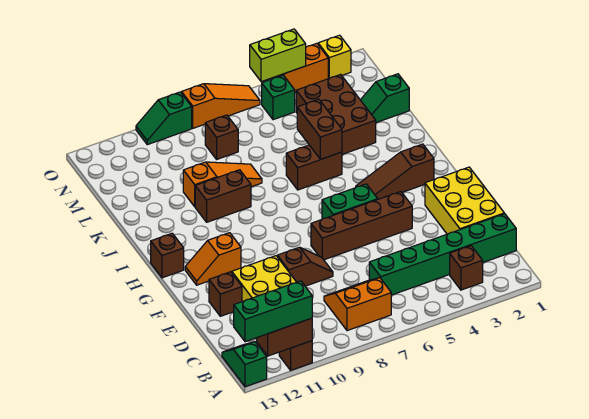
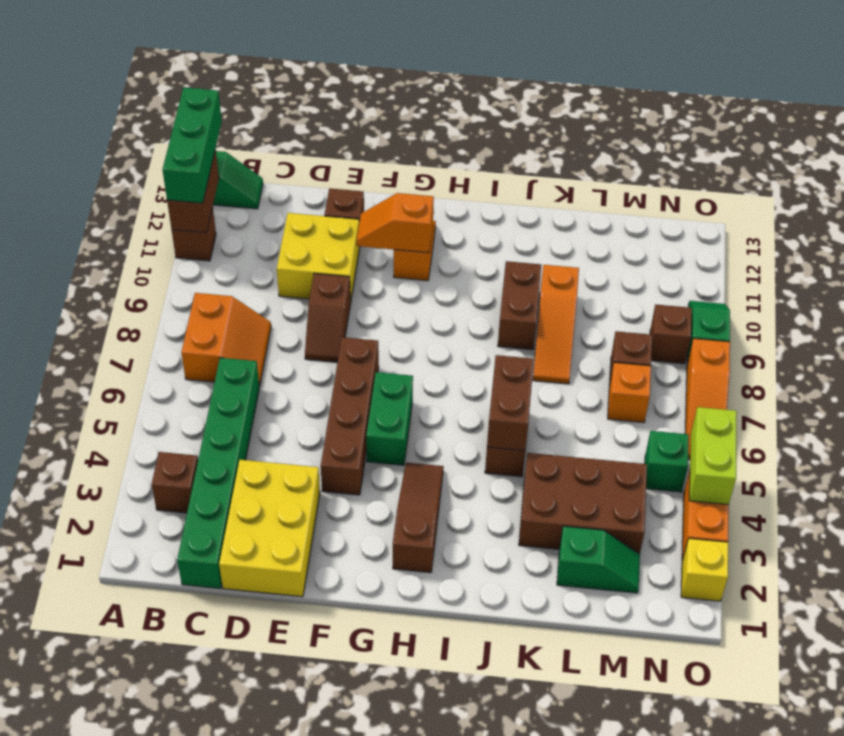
yellow 2x3 brick [425,167,504,234] -> yellow 2x3 brick turned to [219,460,320,597]
none -> orange 1x2 slope [356,193,434,253]
brown 1x1 brick [151,233,184,278] -> brown 1x1 brick moved to [650,305,692,364]
brown 1x2 brick [297,99,342,160] -> brown 1x2 brick turned to [487,355,534,451]
green 1x2 slope [361,74,409,123] -> green 1x2 slope turned to [557,526,640,593]
none -> orange 1x1 brick [608,362,651,423]

